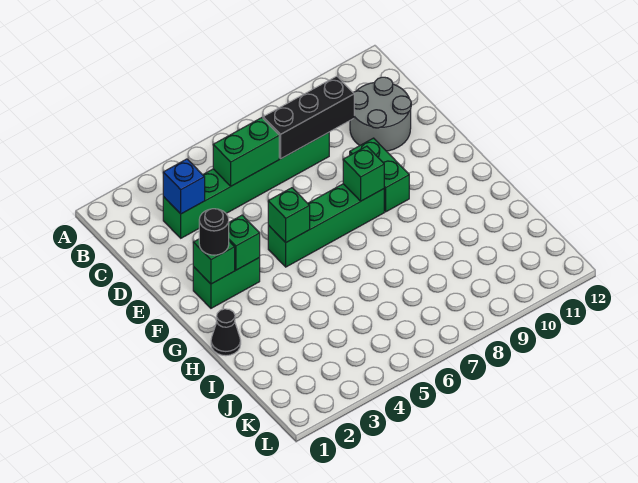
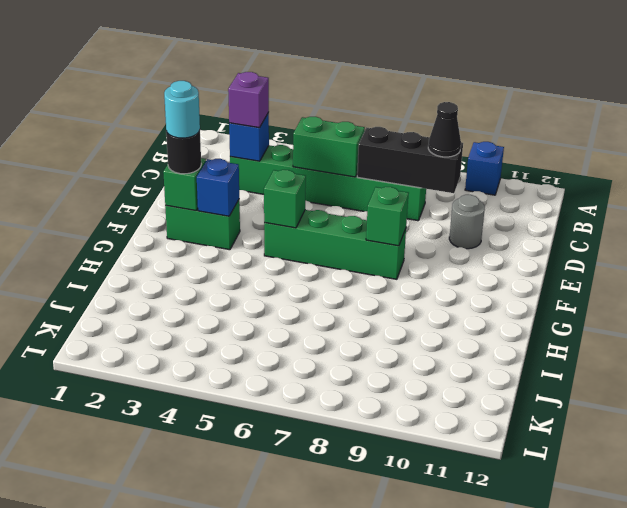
none -> blue 1x1 brick [465,142,504,195]
none -> purple 1x1 brick [228,72,269,128]
grey 2x2 round brick [350,77,411,151] -> grey 1x1 round brick [449,195,485,249]
green 1x2 brick [350,138,409,212] -> none
none -> cyan 1x1 round brick [164,81,200,138]
green 1x1 brick [229,215,260,270] -> blue 1x1 brick [197,159,239,216]
black 1x1 cone [211,309,241,356] -> black 1x1 cone moved to [428,102,461,157]

